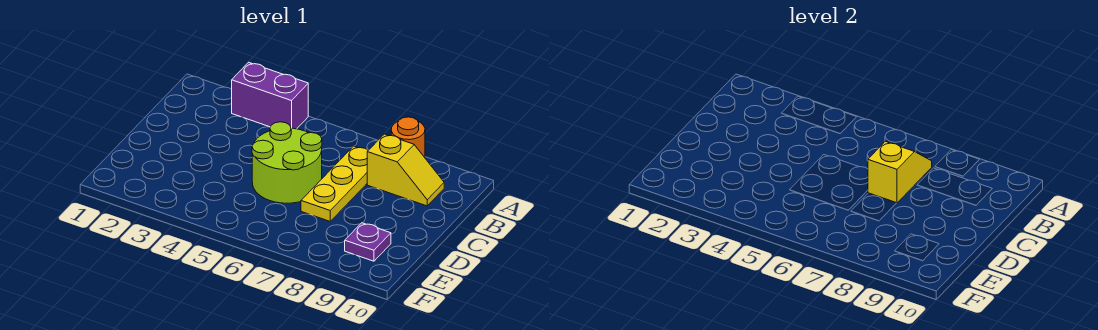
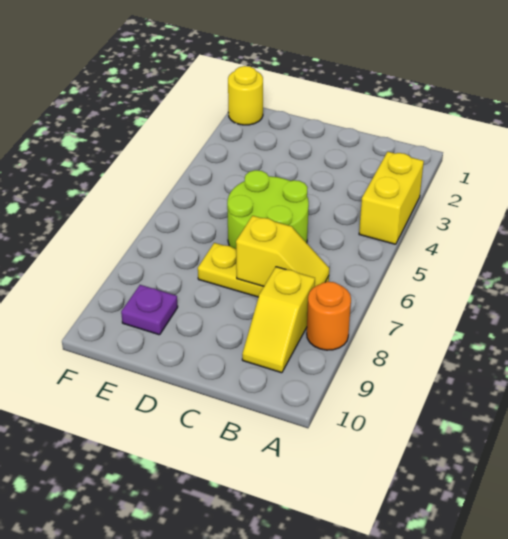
purple 1x2 brick [232,62,308,129] -> yellow 1x2 brick [359,152,424,244]
none -> yellow 1x1 round brick [228,66,263,125]

